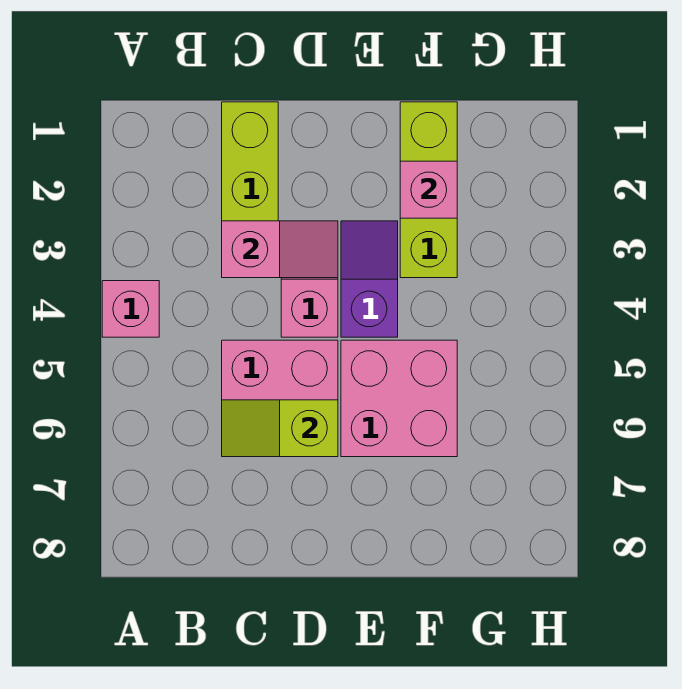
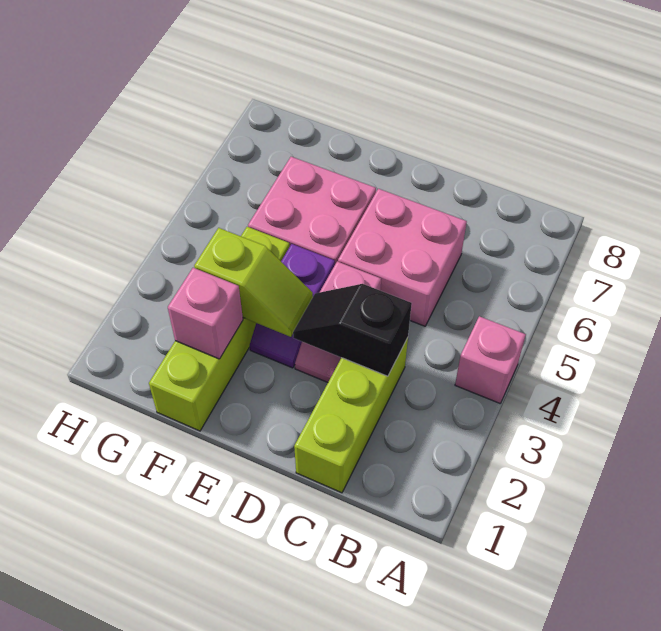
pink 1x2 slope [222,221,338,278] -> black 1x2 slope [293,284,412,376]
lime 1x2 slope [222,400,338,457] -> lime 1x2 slope moved to [194,228,313,337]
lime 1x3 brick [400,102,457,278] -> lime 1x4 brick [149,227,290,431]

